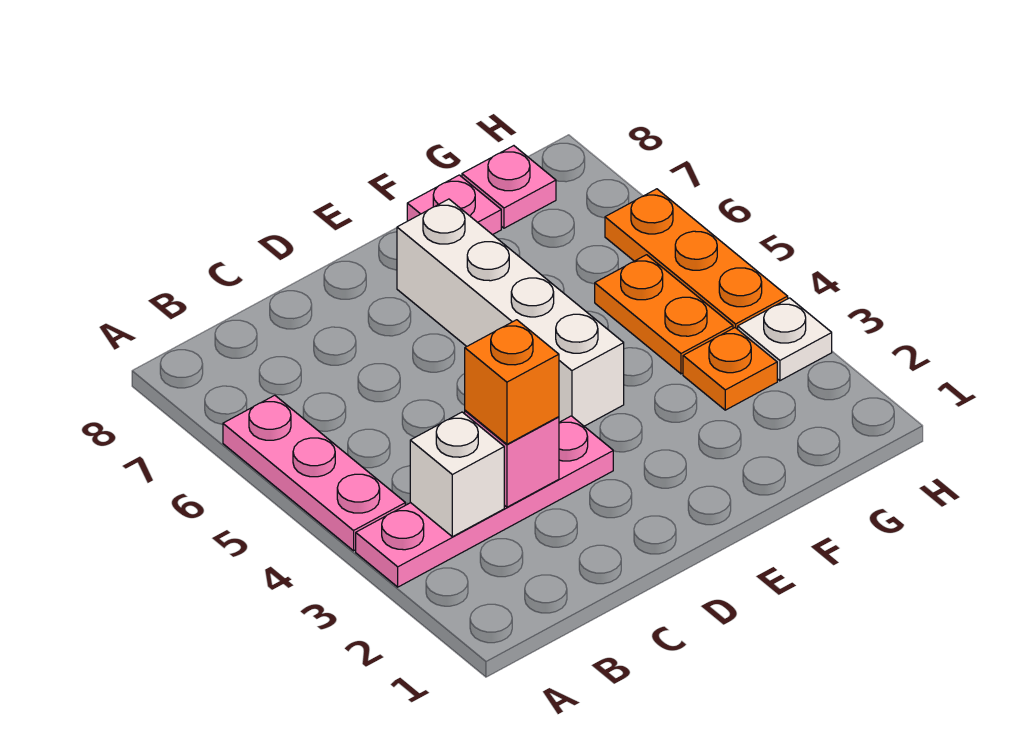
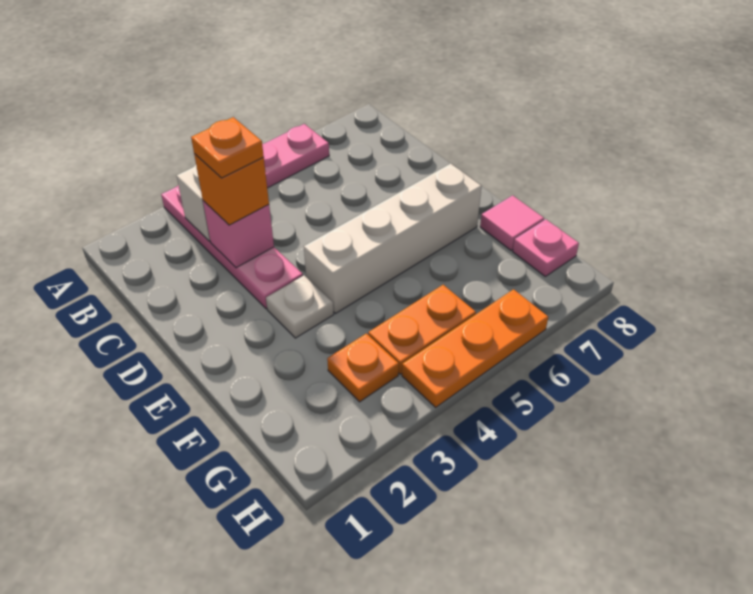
none -> orange 1x1 plate [191,117,264,178]
pink 1x1 plate [407,175,501,235] -> pink 1x1 tile [480,195,544,250]
white 1x1 plate [738,298,832,381] -> white 1x1 plate moved to [266,276,334,338]

